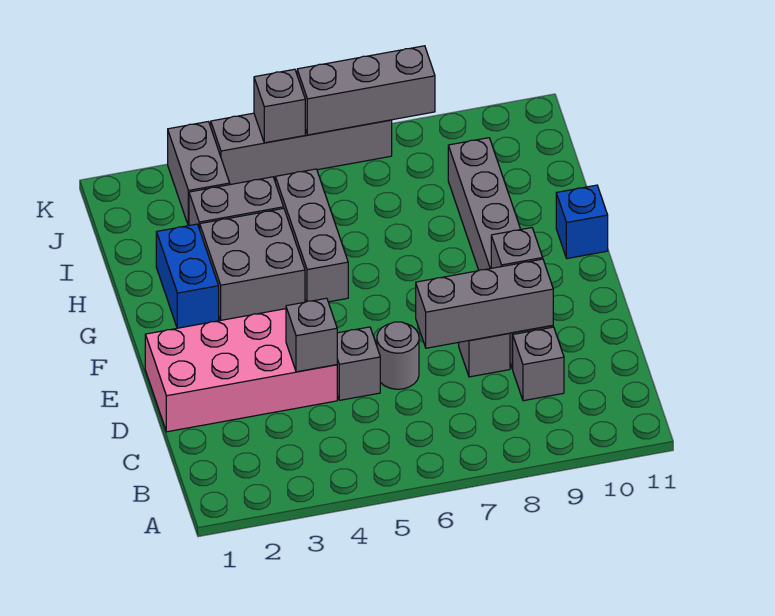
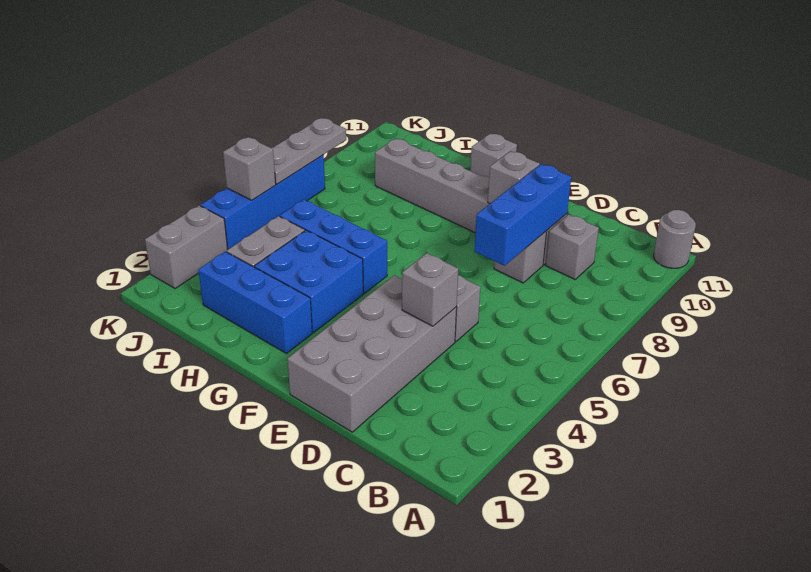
pink 2x4 brick [145,309,337,432] -> grey 2x4 brick [287,275,457,432]
grey 1x1 round brick [377,322,419,389] -> grey 1x1 round brick moved to [654,210,696,268]
grey 1x3 brick [416,259,553,348] -> blue 1x3 brick [474,164,571,266]
blue 1x2 brick [156,224,219,328] -> blue 1x3 brick [198,252,312,353]
grey 2x2 brick [200,208,305,320] -> blue 2x2 brick [255,230,363,333]
grey 1x3 brick [275,169,348,302] -> blue 1x3 brick [280,199,387,293]
blue 1x1 brick [556,185,608,259] -> grey 1x1 brick [470,133,517,177]
grey 1x2 brick [168,122,230,226] -> grey 1x2 brick turned to [145,205,228,289]
grey 1x4 brick [211,113,392,185] -> blue 1x4 brick [201,155,325,249]
grey 1x3 brick [297,46,435,135] -> grey 1x3 plate [272,118,346,184]

